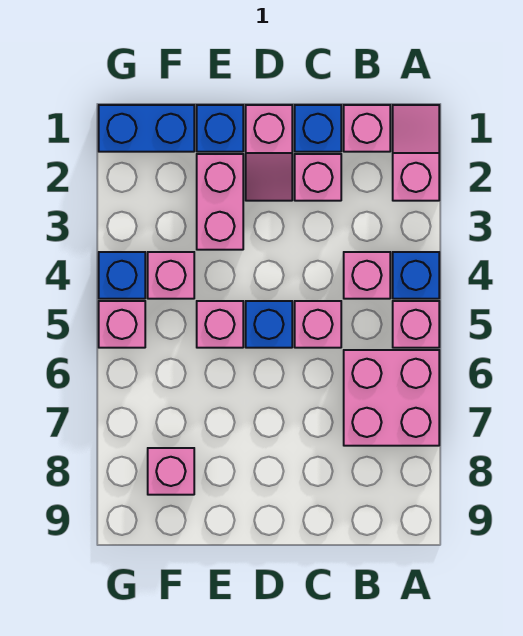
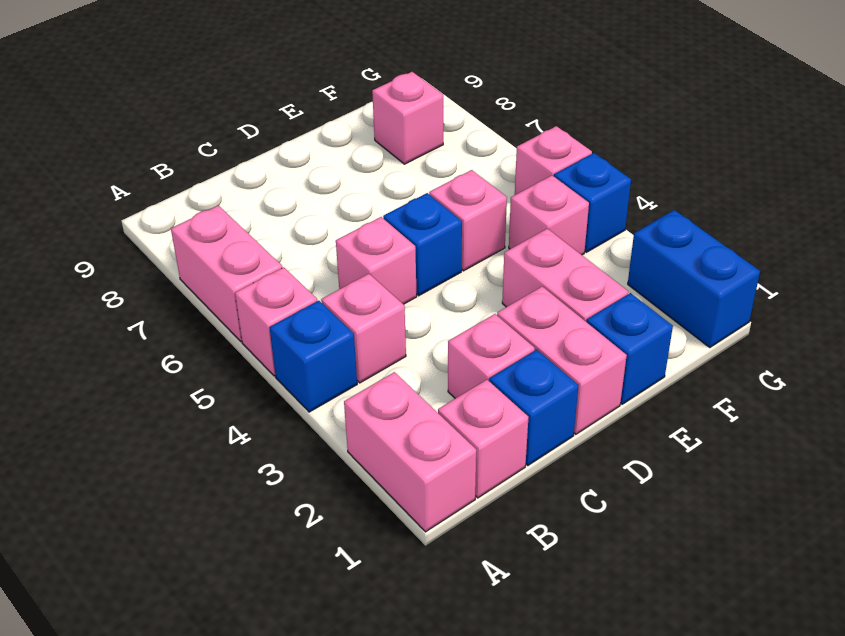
pink 1x2 slope [393,105,439,201] -> pink 1x2 brick [344,372,476,532]
pink 2x2 brick [344,350,439,446] -> pink 1x2 brick [171,205,282,342]
pink 1x2 slope [246,105,292,201] -> pink 1x2 brick [497,286,627,434]
blue 1x2 brick [99,105,194,152] -> blue 1x2 brick turned to [628,210,760,348]

